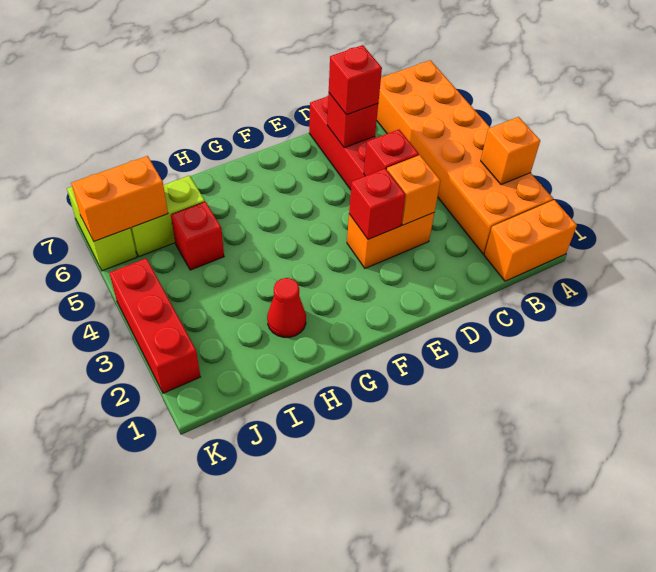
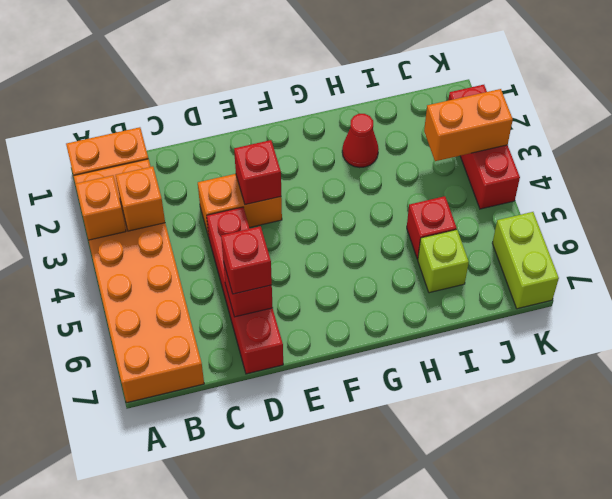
orange 1x1 brick [387,155,440,225] -> orange 1x1 brick moved to [116,166,165,231]
red 1x1 brick [364,130,419,176] -> none
lime 1x2 brick [131,176,205,256] -> lime 1x1 brick [418,230,469,293]
orange 1x2 brick [71,156,168,241] -> orange 1x2 brick moved to [424,89,513,161]

